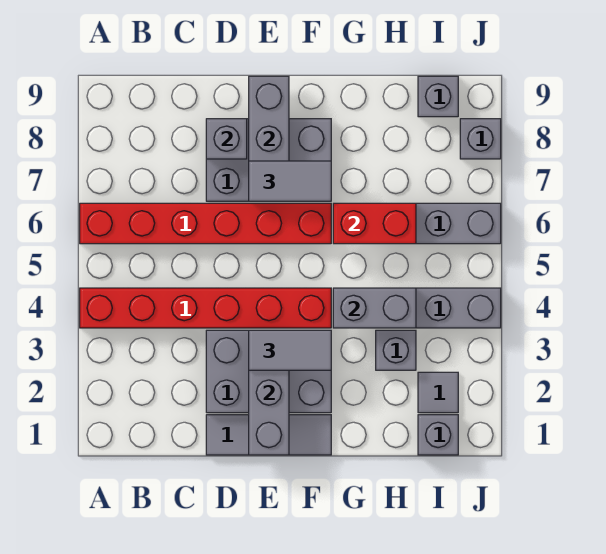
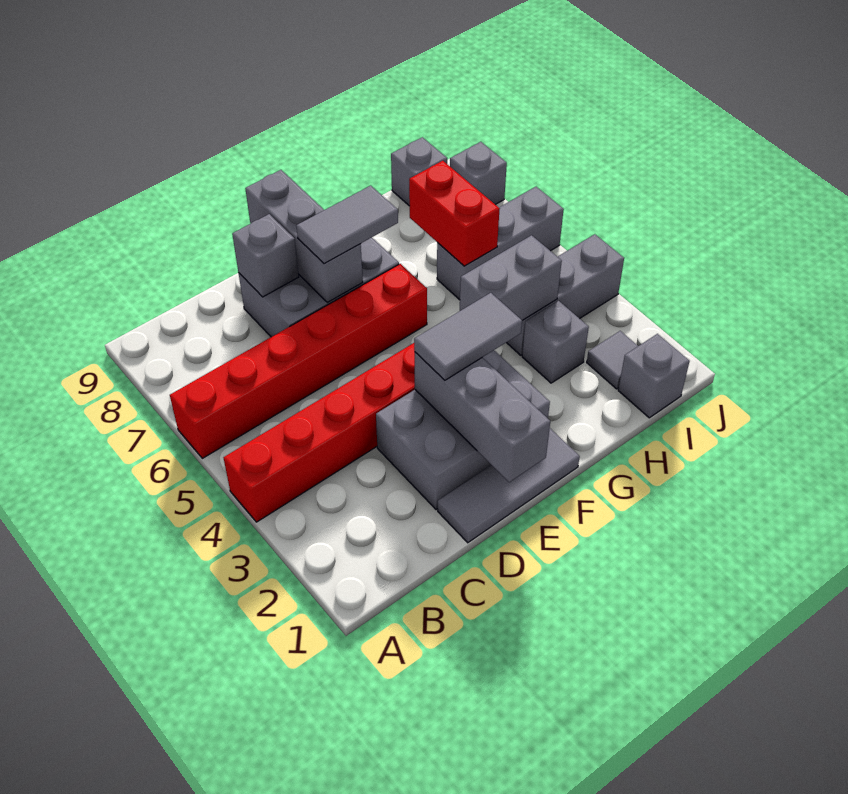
red 1x2 brick [333,203,416,244] -> red 1x2 brick turned to [409,161,500,266]

